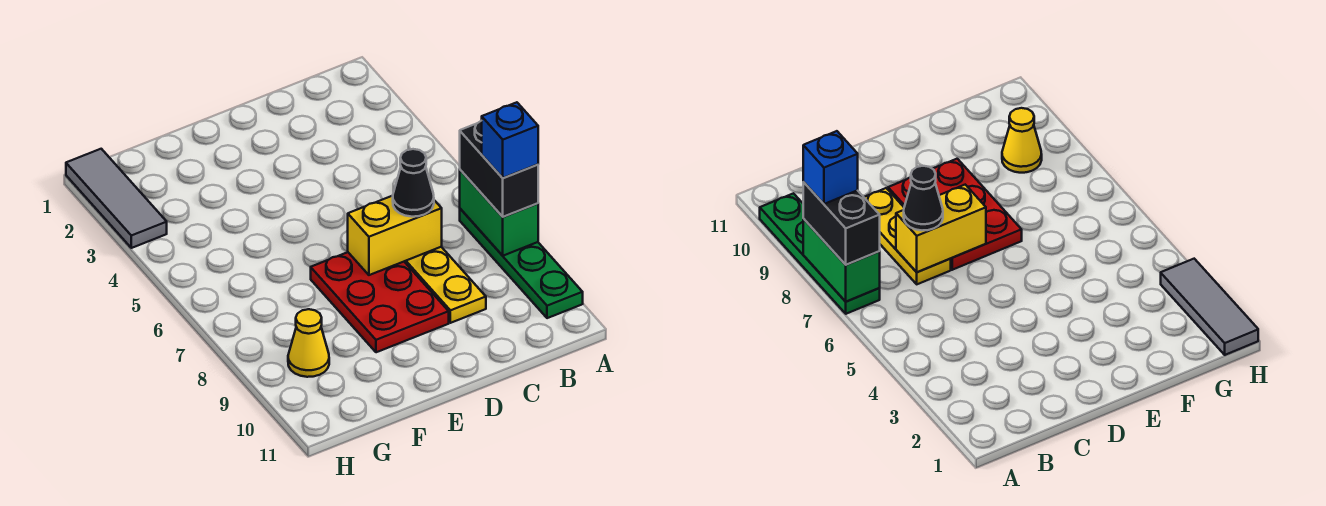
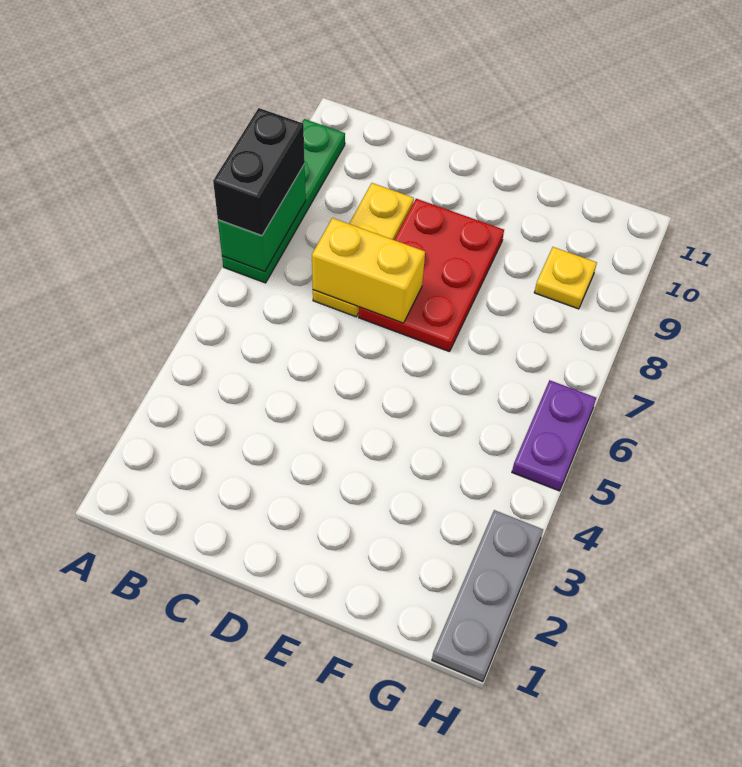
blue 1x1 brick [482,102,538,178] -> none
black 1x1 cone [393,149,434,217] -> none
yellow 1x1 cone [288,309,329,377] -> yellow 1x1 plate [534,247,597,309]
grey 1x3 tile [66,149,167,248] -> grey 1x3 plate [432,510,543,682]
none -> purple 1x2 plate [512,380,596,491]

